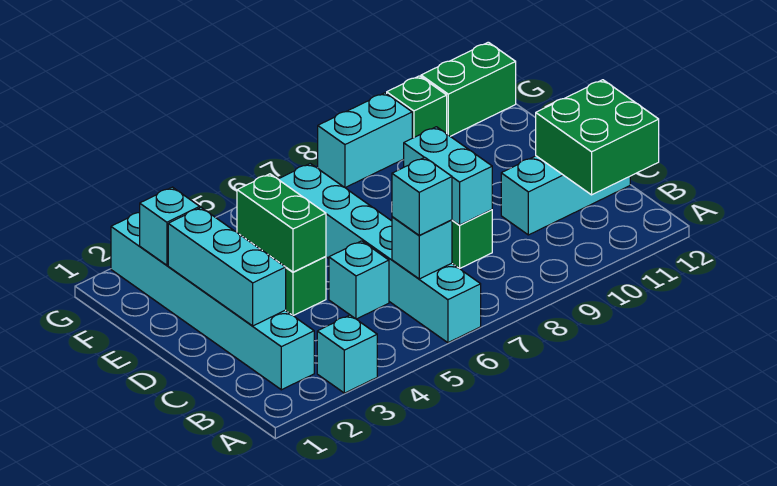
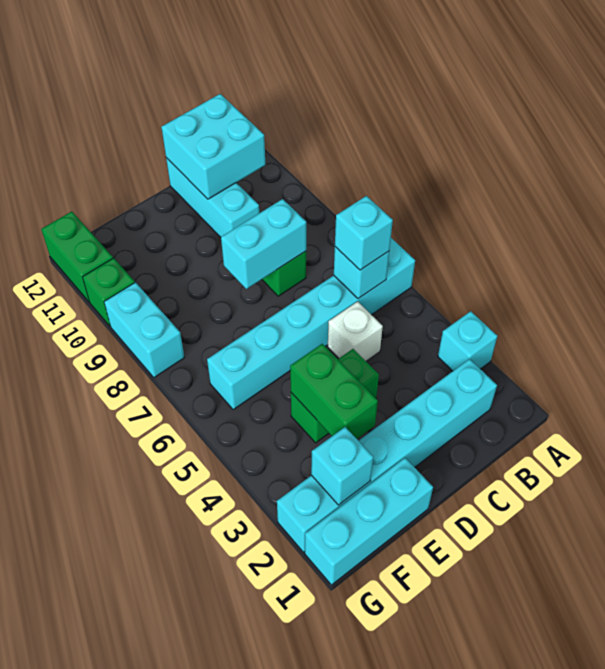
green 2x2 brick [536,80,659,195] -> cyan 2x2 brick [161,94,265,199]
cyan 1x3 brick [168,208,286,326] -> cyan 1x3 brick moved to [305,458,433,585]
cyan 1x1 brick [329,241,389,319] -> white 1x1 brick [328,302,383,361]
green 1x2 brick [237,174,326,272] -> green 1x2 brick turned to [290,344,378,439]

